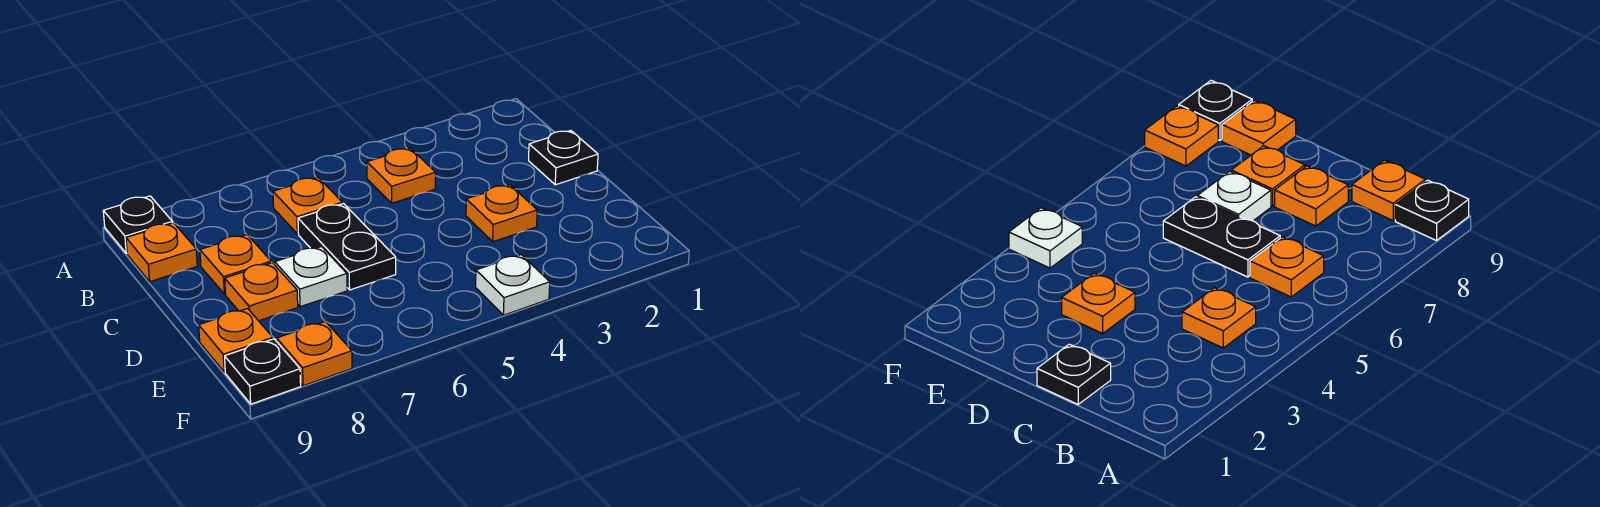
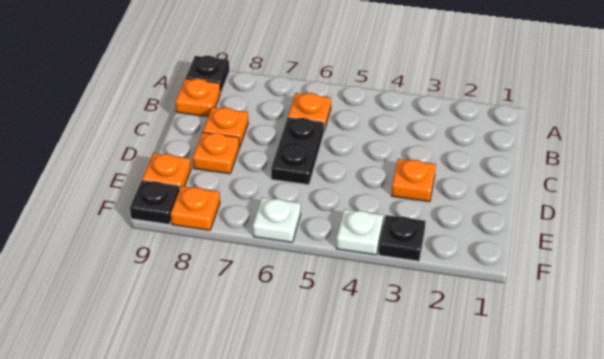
orange 1x1 plate [367,148,436,203] -> none
black 1x1 plate [529,131,598,185] -> black 1x1 plate moved to [379,215,426,261]
white 1x1 plate [275,247,347,307] -> white 1x1 plate moved to [253,198,301,242]

